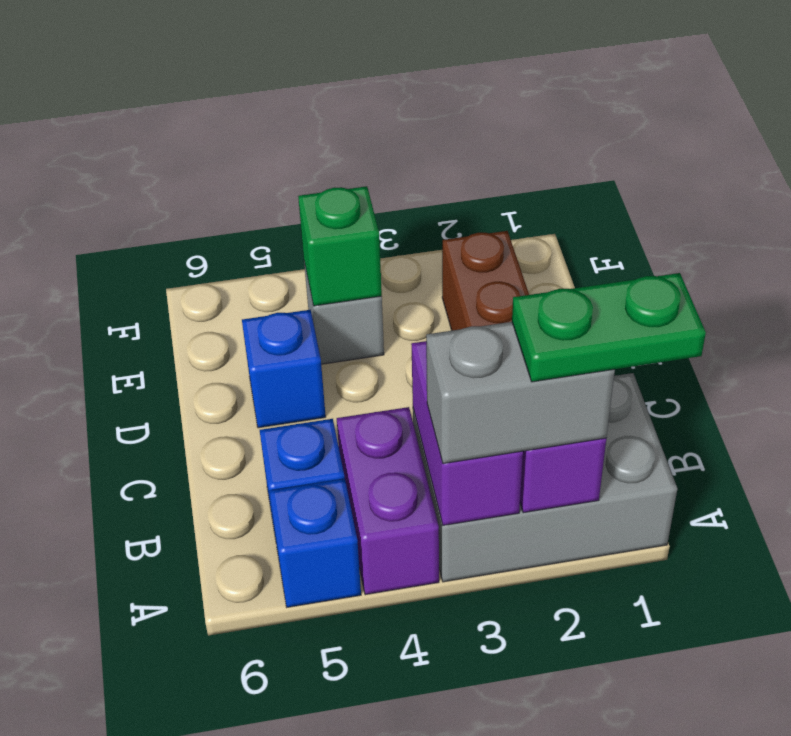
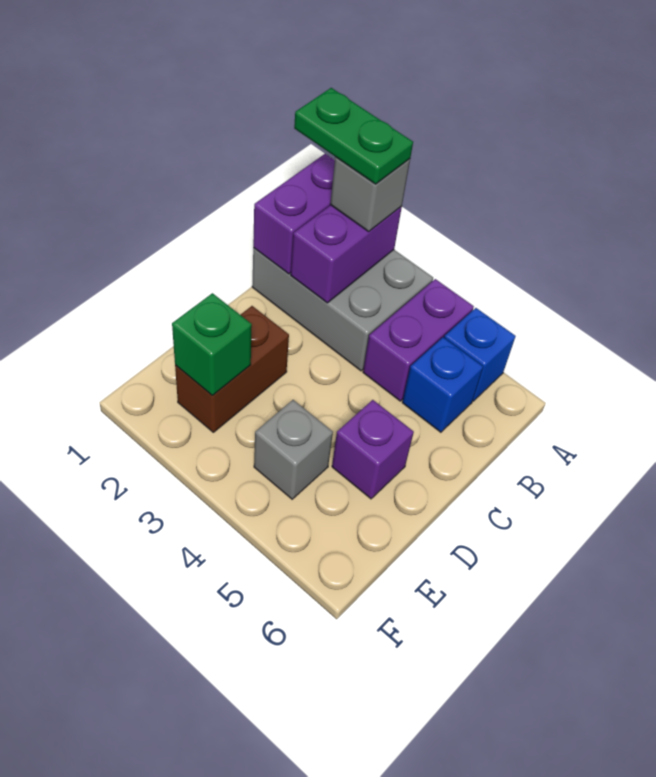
grey 1x2 brick [426,322,615,464] -> grey 1x1 brick [330,157,410,232]
purple 1x2 brick [411,341,523,525] -> purple 1x2 brick moved to [253,154,335,274]
blue 1x1 brick [242,310,326,428] -> purple 1x1 brick [332,400,414,499]
green 1x1 brick [298,186,382,306] -> green 1x1 brick moved to [172,293,252,395]

